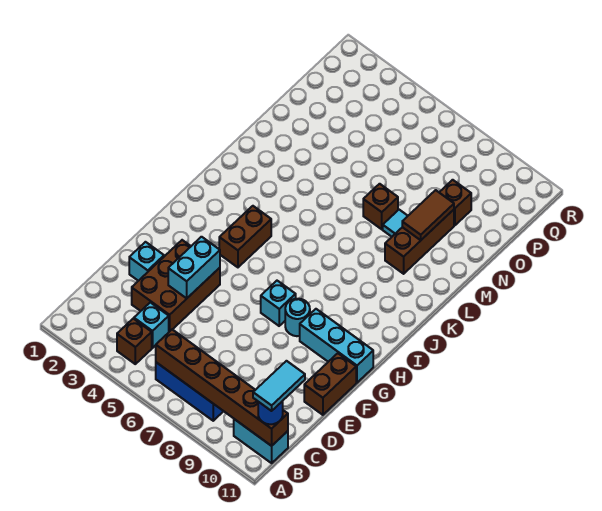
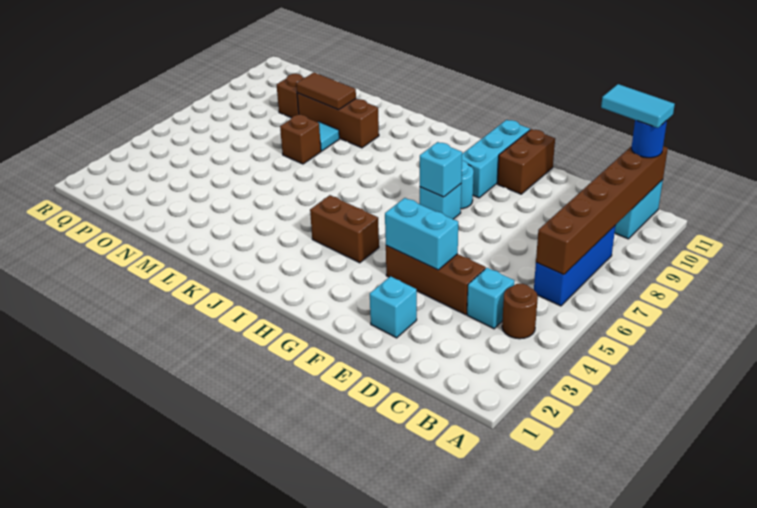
brown 1x1 brick [117,319,152,364] -> brown 1x1 round brick [502,284,538,339]
brown 2x3 brick [132,240,220,332] -> brown 1x3 brick [386,246,486,315]
brown 1x2 brick [304,353,356,415] -> brown 1x2 brick turned to [497,129,555,194]
none -> cyan 1x1 brick [420,142,462,197]

